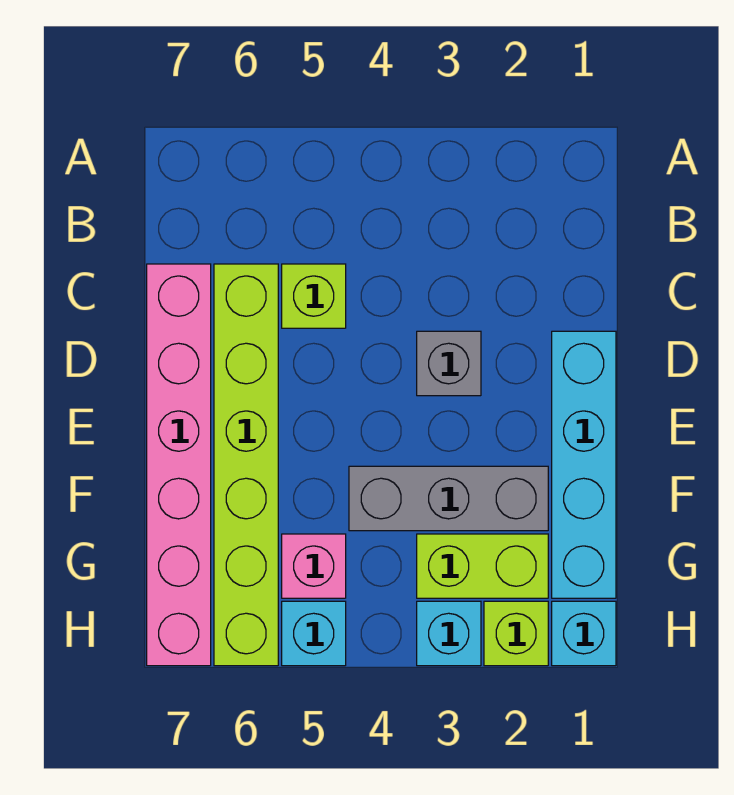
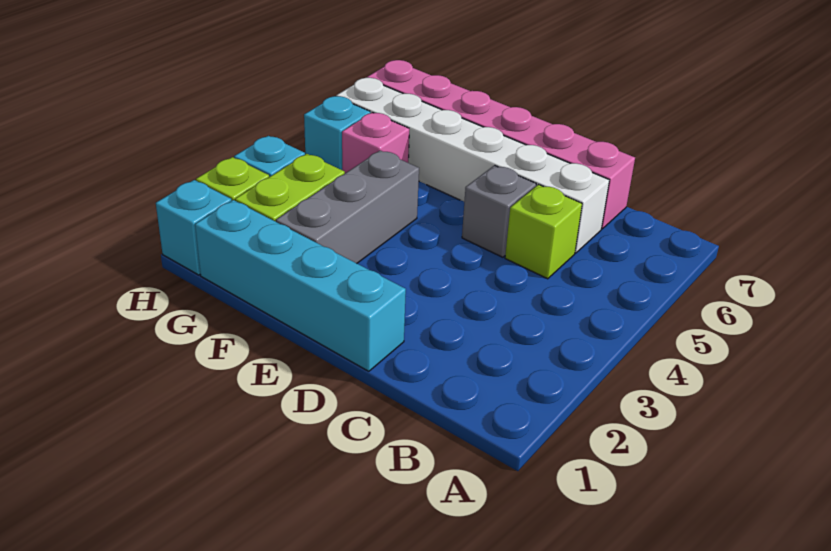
lime 1x6 brick [214,264,278,666] -> white 1x6 brick [336,78,609,253]
grey 1x1 brick [417,331,481,396] -> grey 1x1 brick moved to [462,165,536,257]

